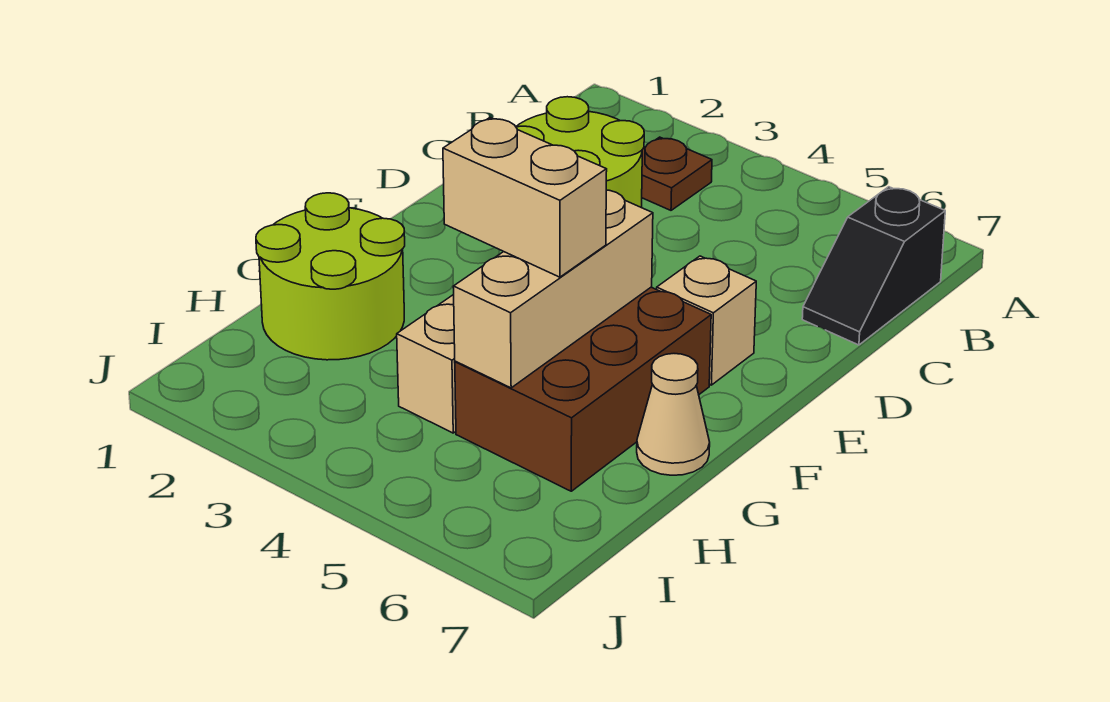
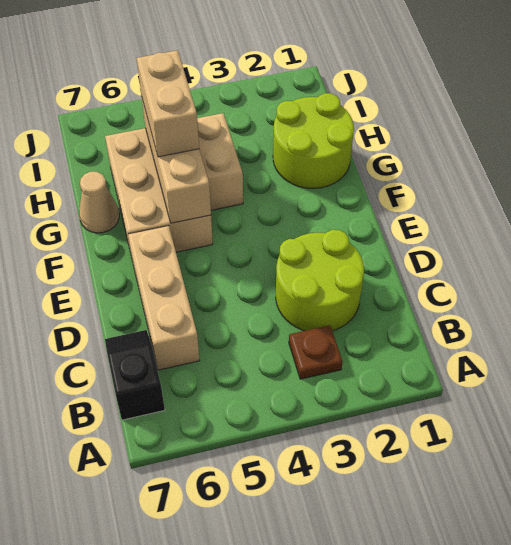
tan 1x1 brick [657,256,756,385] -> tan 1x3 brick [128,226,200,370]
brown 2x3 brick [455,287,711,491] -> tan 2x3 brick [105,128,213,257]
tan 1x2 brick [443,118,607,277] -> tan 1x2 brick turned to [137,50,199,157]

